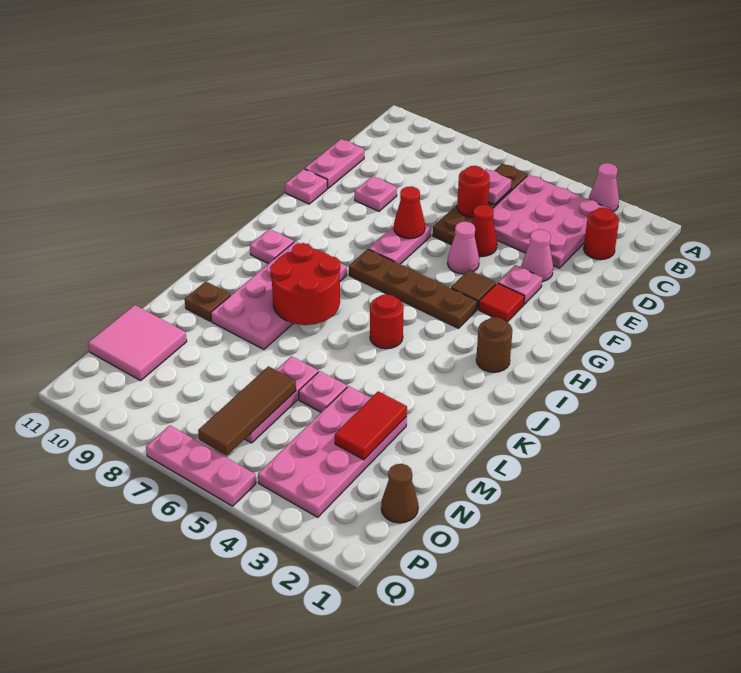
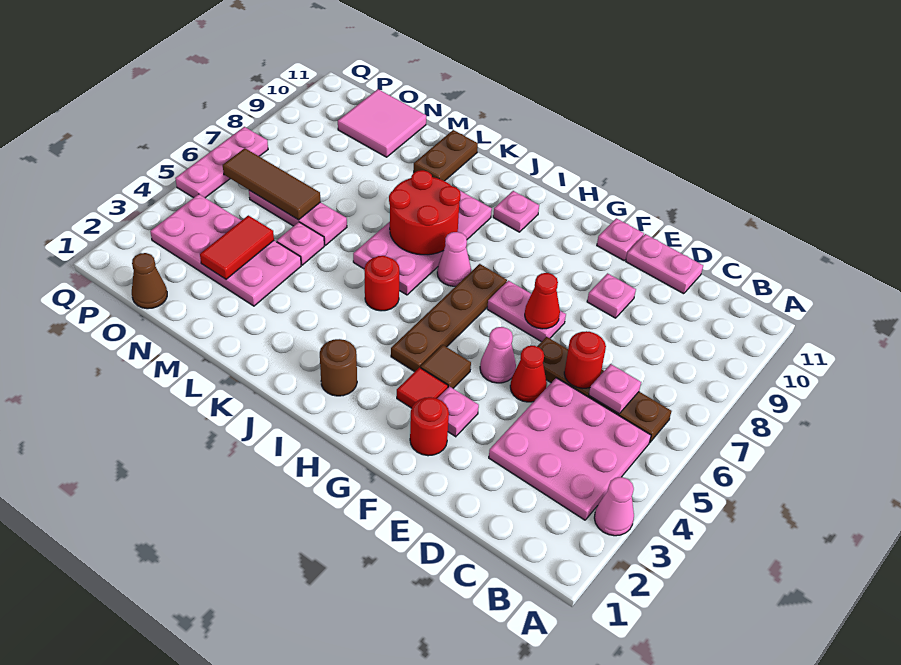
red 1x1 round brick [584,208,619,260] -> red 1x1 round brick moved to [410,397,449,456]
pink 1x1 cone [522,229,553,282] -> pink 1x1 cone moved to [437,232,471,286]
pink 2x4 plate [211,241,347,350] -> pink 2x4 plate turned to [353,191,492,295]
brown 1x1 plate [185,282,231,321] -> brown 1x2 plate [414,130,478,181]
red 1x2 tile [335,391,407,460] -> red 1x2 tile turned to [200,215,274,279]

